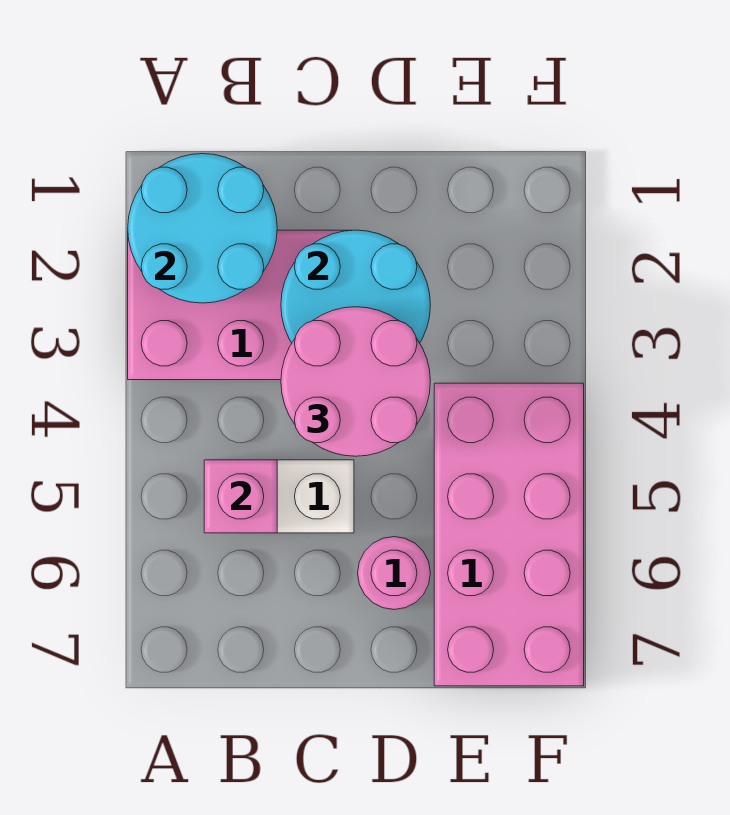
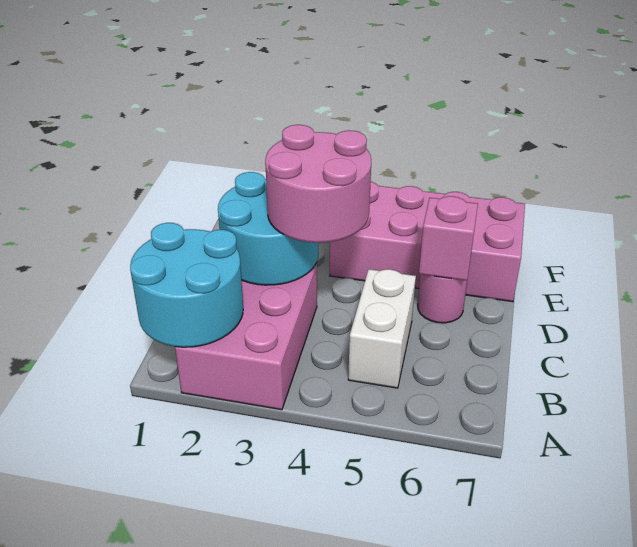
pink 1x1 brick [204,460,277,533] -> pink 1x1 brick moved to [419,196,478,281]

